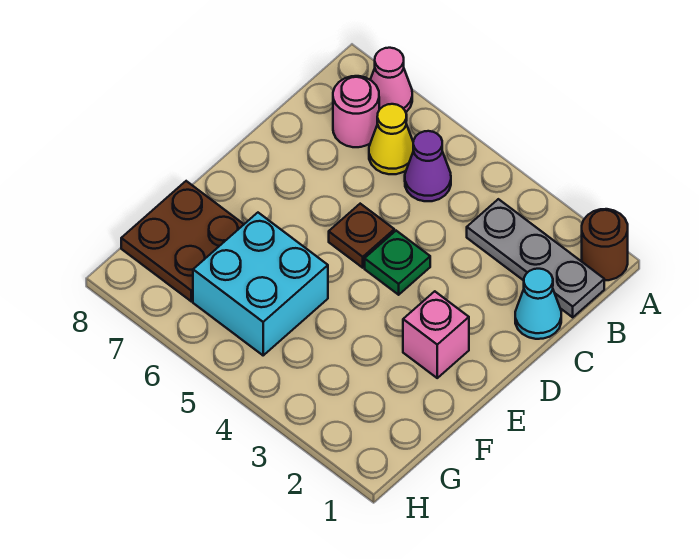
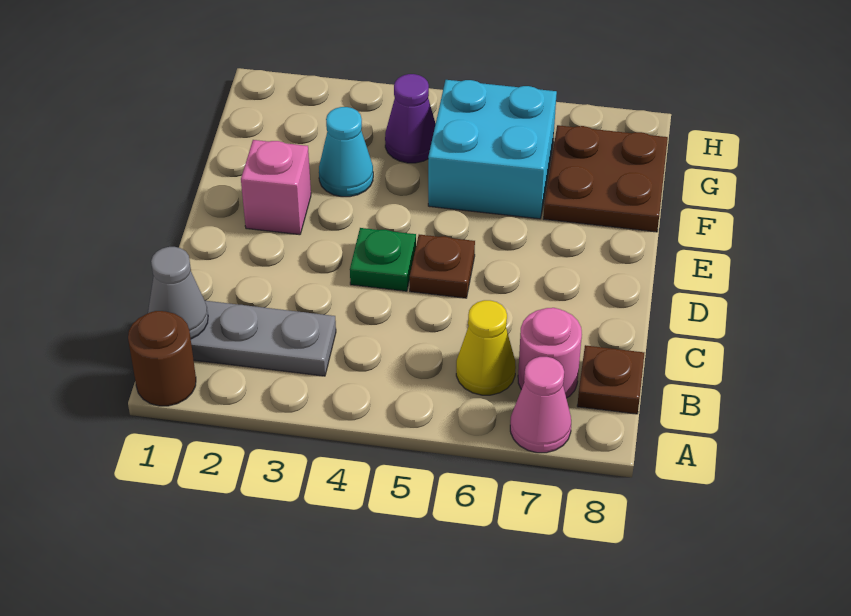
none -> grey 1x1 cone [148,247,208,339]
purple 1x1 cone [405,131,451,201] -> purple 1x1 cone moved to [385,74,436,163]
none -> brown 1x1 plate [577,345,644,414]
cyan 1x1 cone [515,269,561,339] -> cyan 1x1 cone moved to [319,107,373,197]

